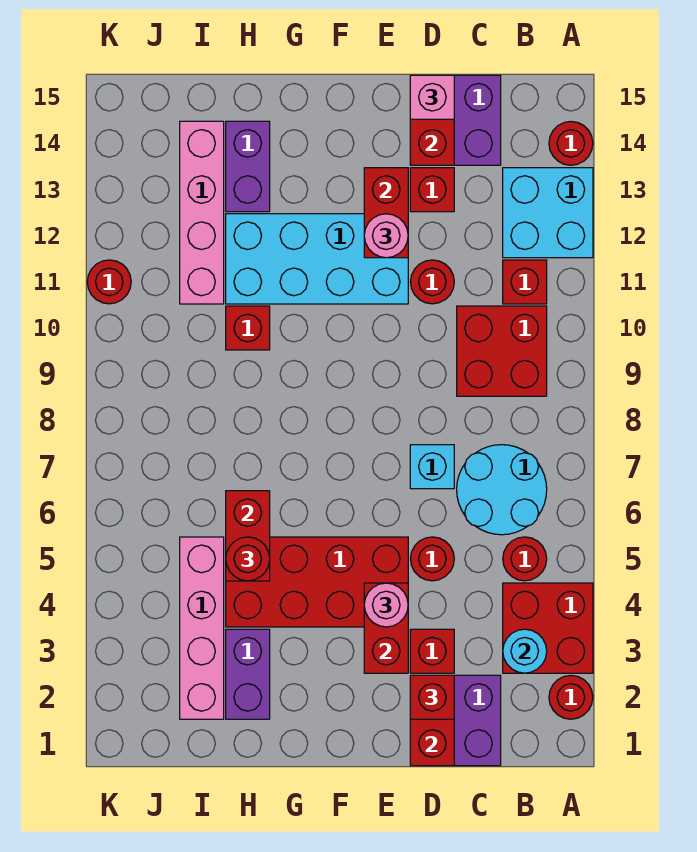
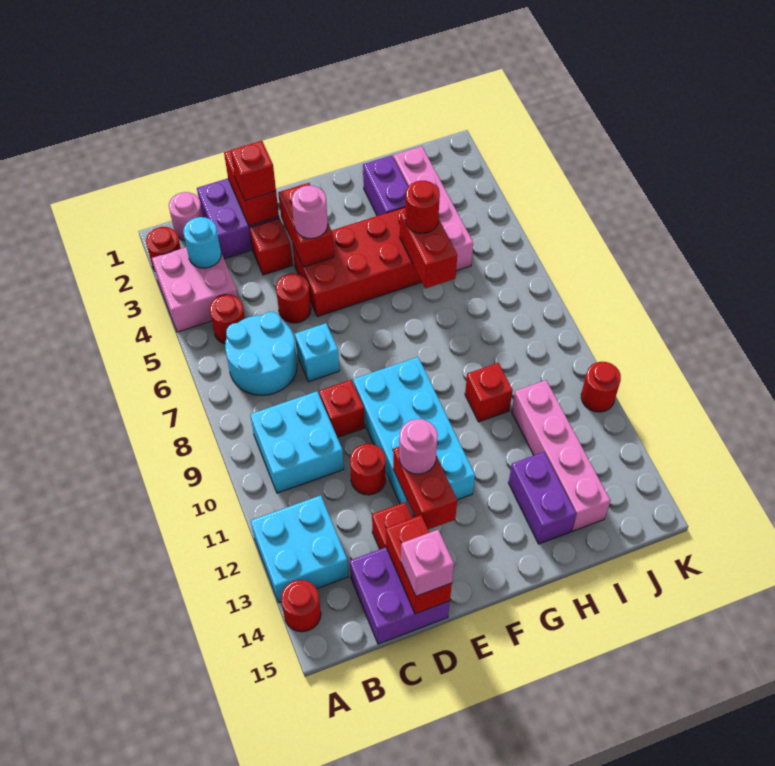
red 2x2 brick [503,583,593,673] -> pink 2x2 brick [152,247,238,332]
none -> pink 1x1 round brick [169,192,203,241]
red 2x2 brick [457,306,547,396] -> cyan 2x2 brick [250,391,344,493]
red 1x1 brick [503,260,547,304] -> red 1x1 brick moved to [319,380,365,438]
cyan 2x4 brick [226,214,408,304] -> cyan 2x4 brick turned to [353,357,475,516]

